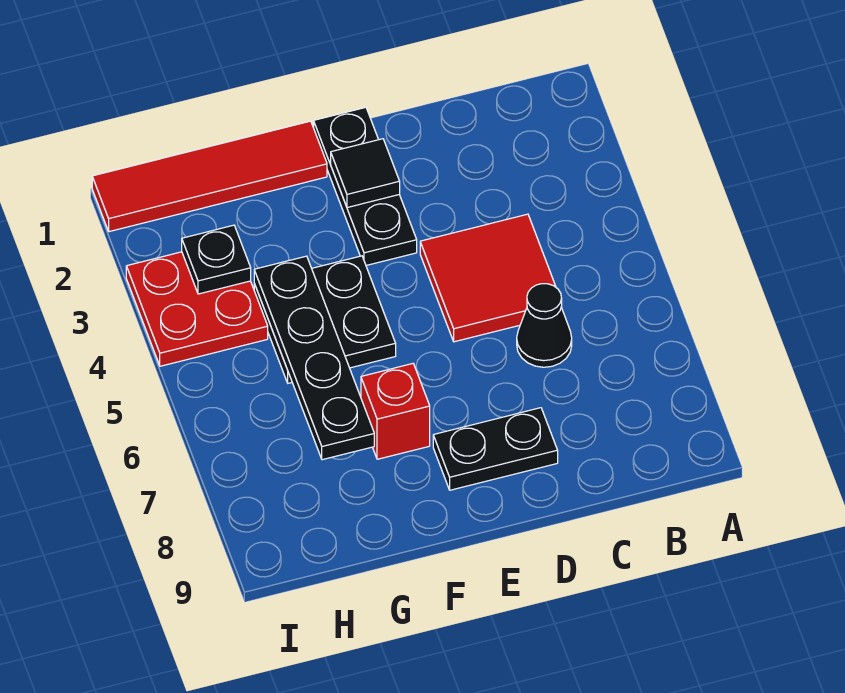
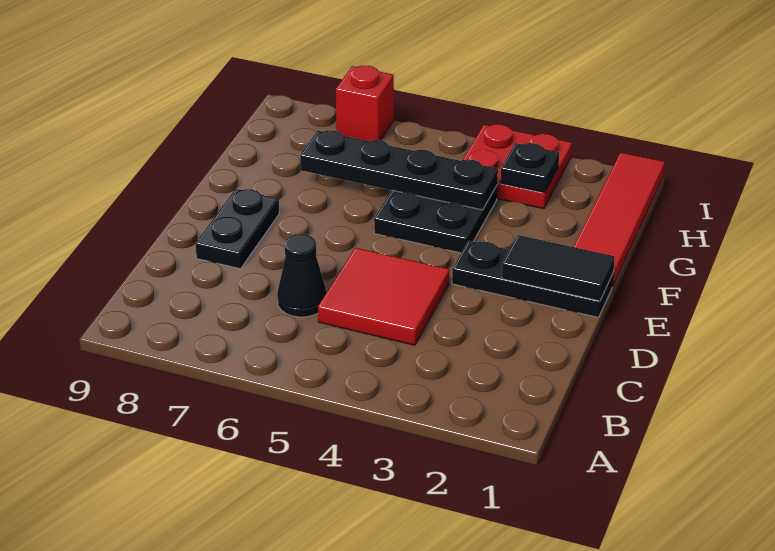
black 1x1 tile [331,139,400,208] -> black 1x2 tile [502,235,615,301]
red 1x1 brick [361,364,430,459] -> red 1x1 brick moved to [336,66,394,141]

